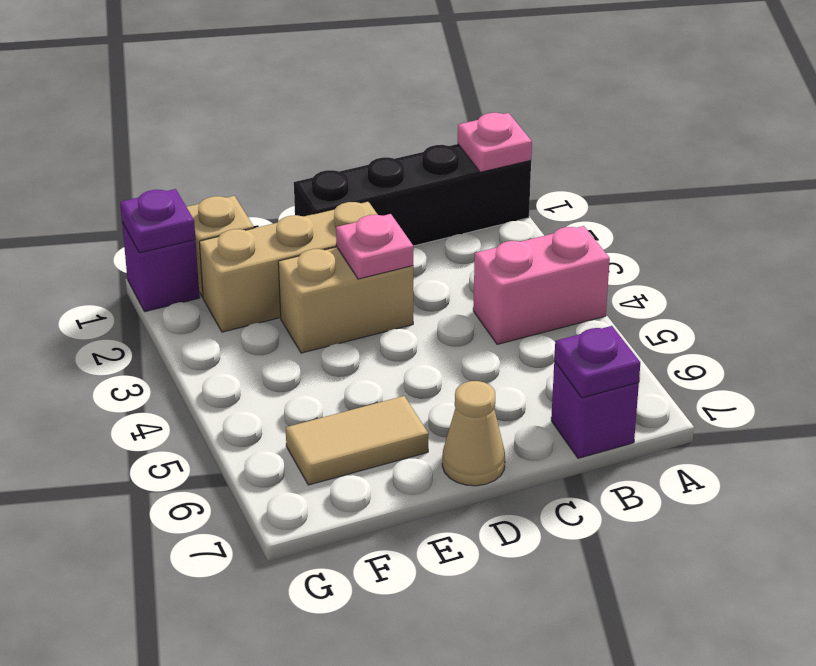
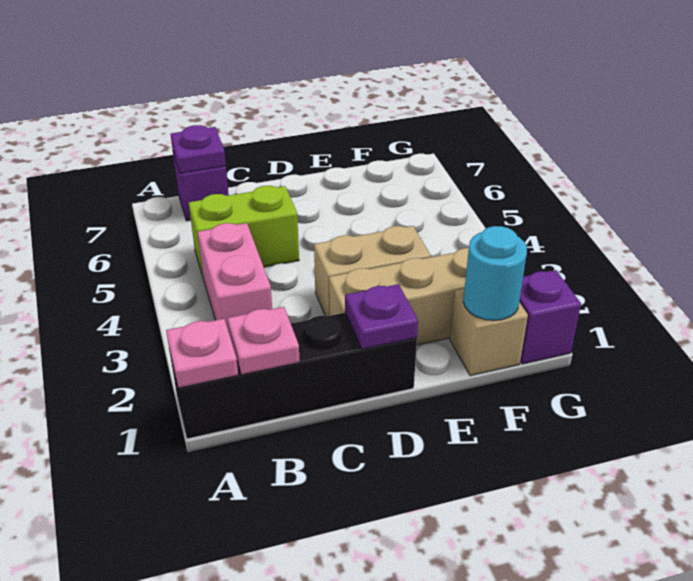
pink 1x2 brick [473,226,610,344] -> pink 1x2 brick turned to [198,223,272,332]
none -> lime 1x2 brick [189,186,299,276]
pink 1x1 plate [336,214,414,279] -> pink 1x1 plate moved to [227,307,300,375]
tan 1x1 cone [442,381,505,486] -> none
tan 1x2 tile [286,396,428,485] -> none
none -> cyan 1x1 round brick [463,226,527,321]
purple 1x1 plate [120,189,195,253] -> purple 1x1 plate moved to [345,284,418,349]

